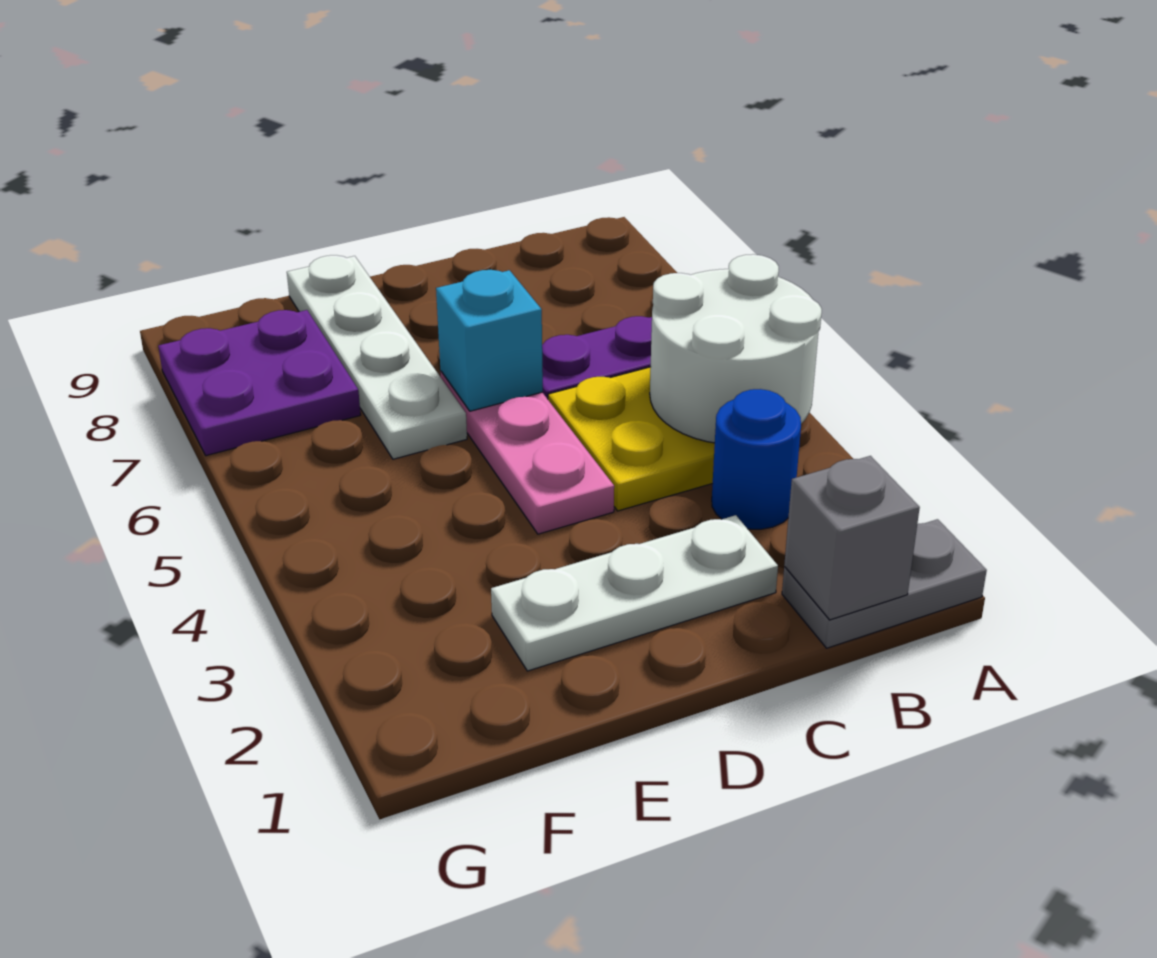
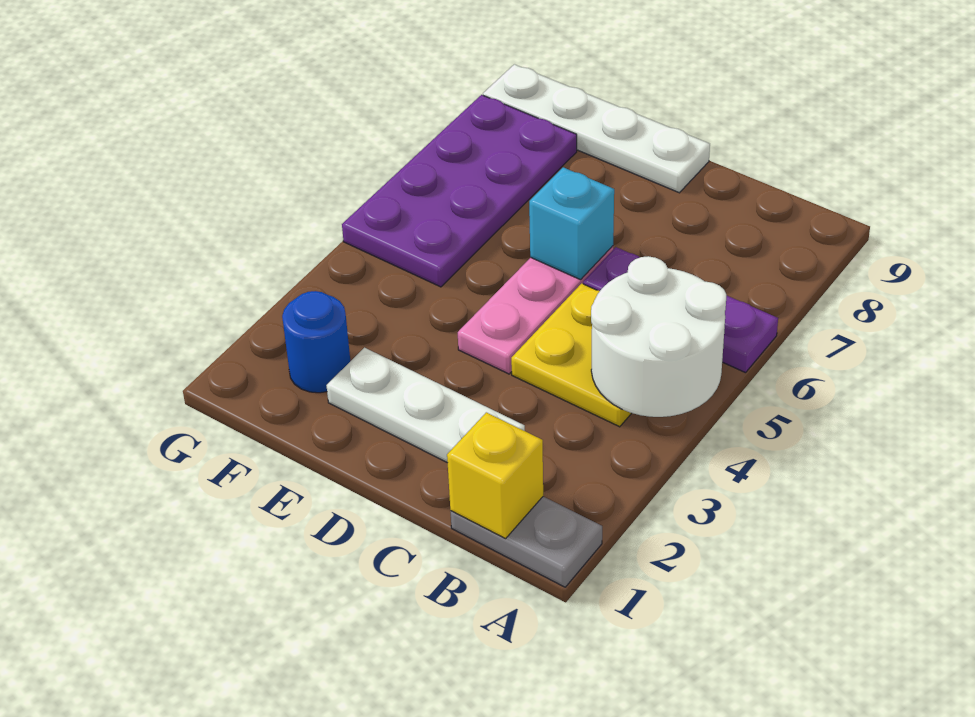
grey 1x1 brick [784,456,920,620] -> yellow 1x1 brick [447,412,543,539]
blue 1x1 round brick [712,389,801,529] -> blue 1x1 round brick moved to [282,291,350,393]
white 1x4 plate [287,255,467,459] -> white 1x4 plate turned to [483,64,710,193]
purple 2x2 plate [158,310,361,456] -> purple 2x4 plate [342,95,577,287]

